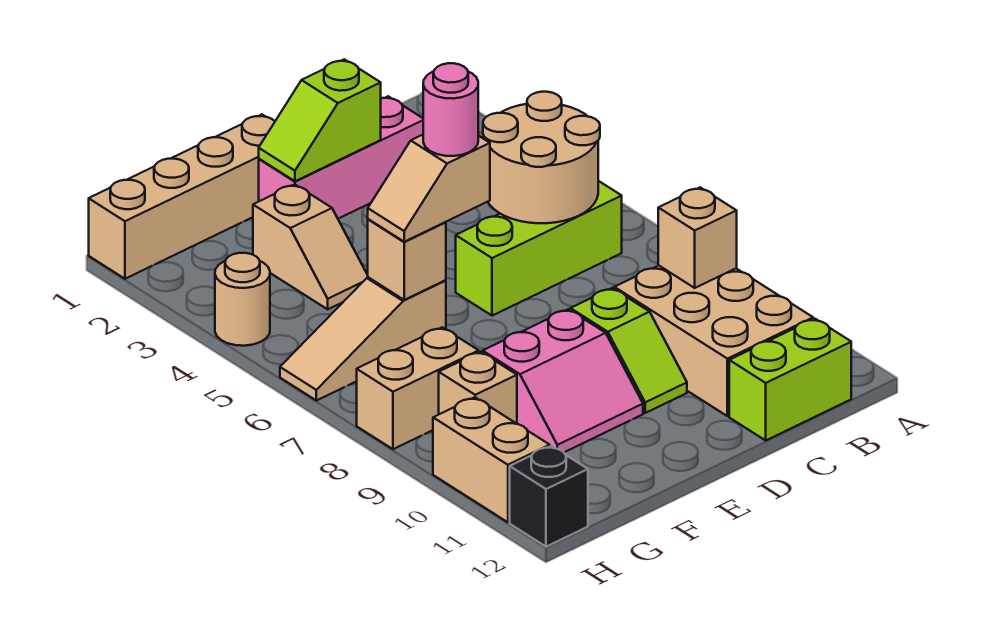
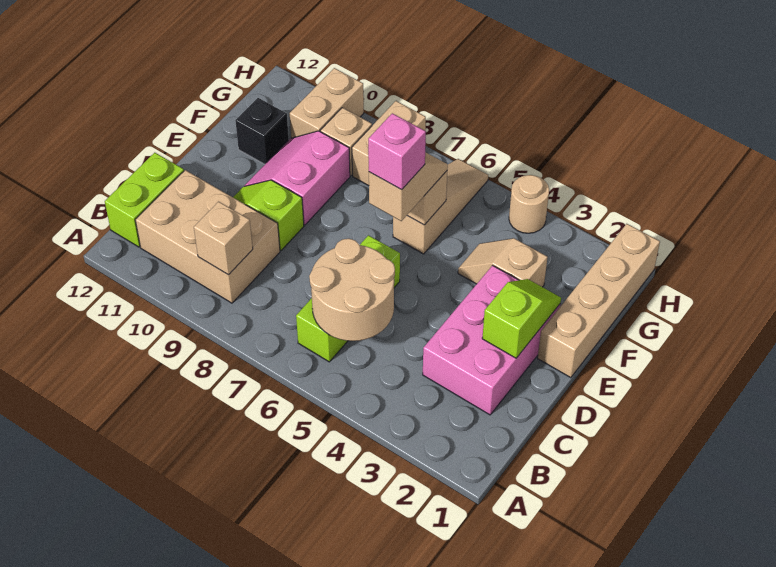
pink 1x3 brick [259,96,423,219] -> pink 2x3 brick [423,265,560,415]
pink 1x1 round brick [423,63,478,156] -> pink 1x1 brick [368,113,426,190]
tan 1x2 brick [433,397,550,522] -> tan 1x2 brick turned to [290,68,364,138]
black 1x1 brick [510,446,588,547] -> black 1x1 brick moved to [235,98,289,164]

